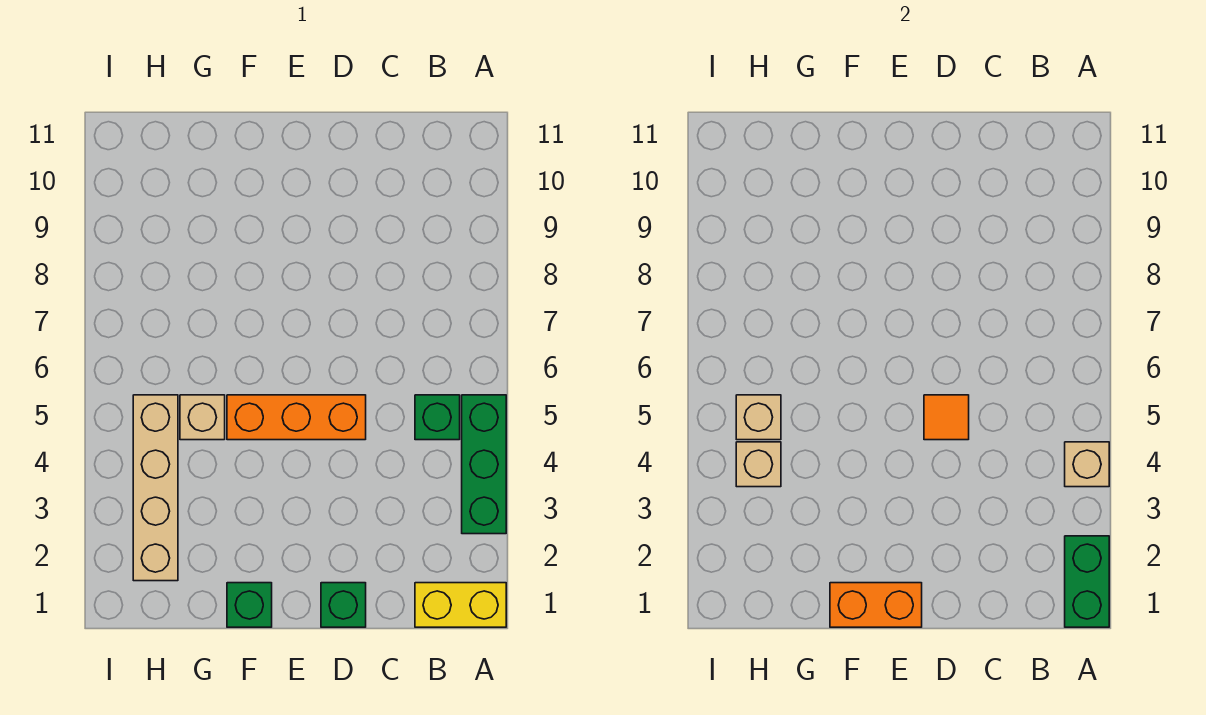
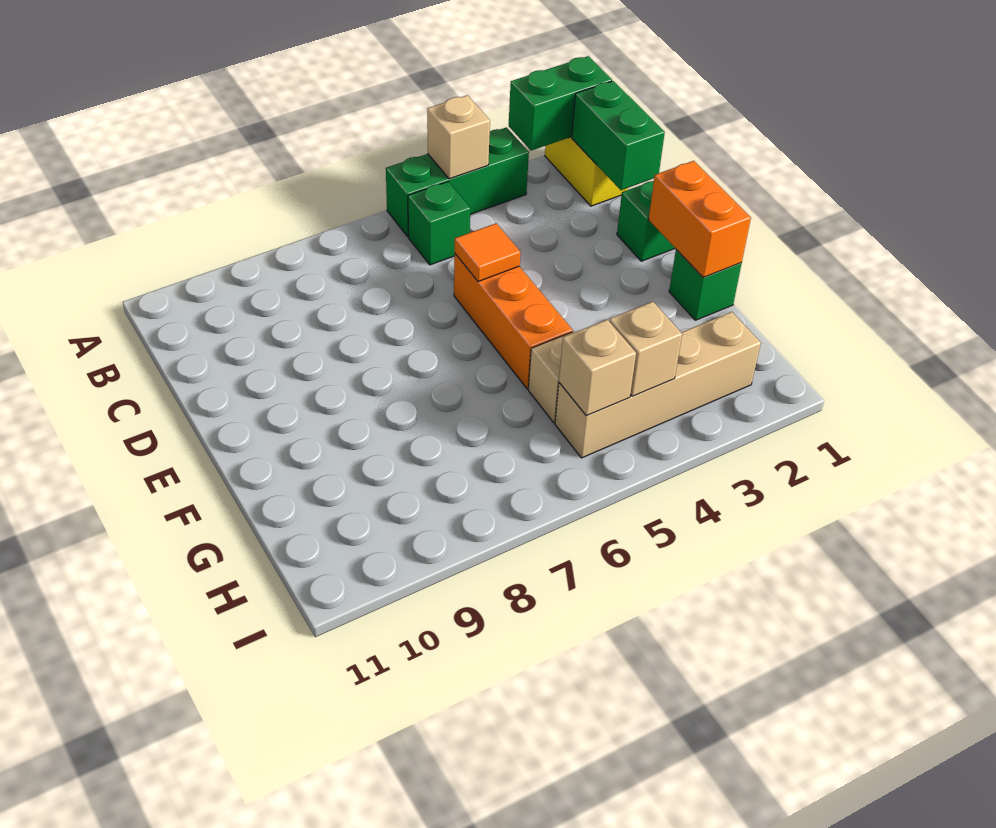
none -> green 1x2 brick [572,81,665,190]

